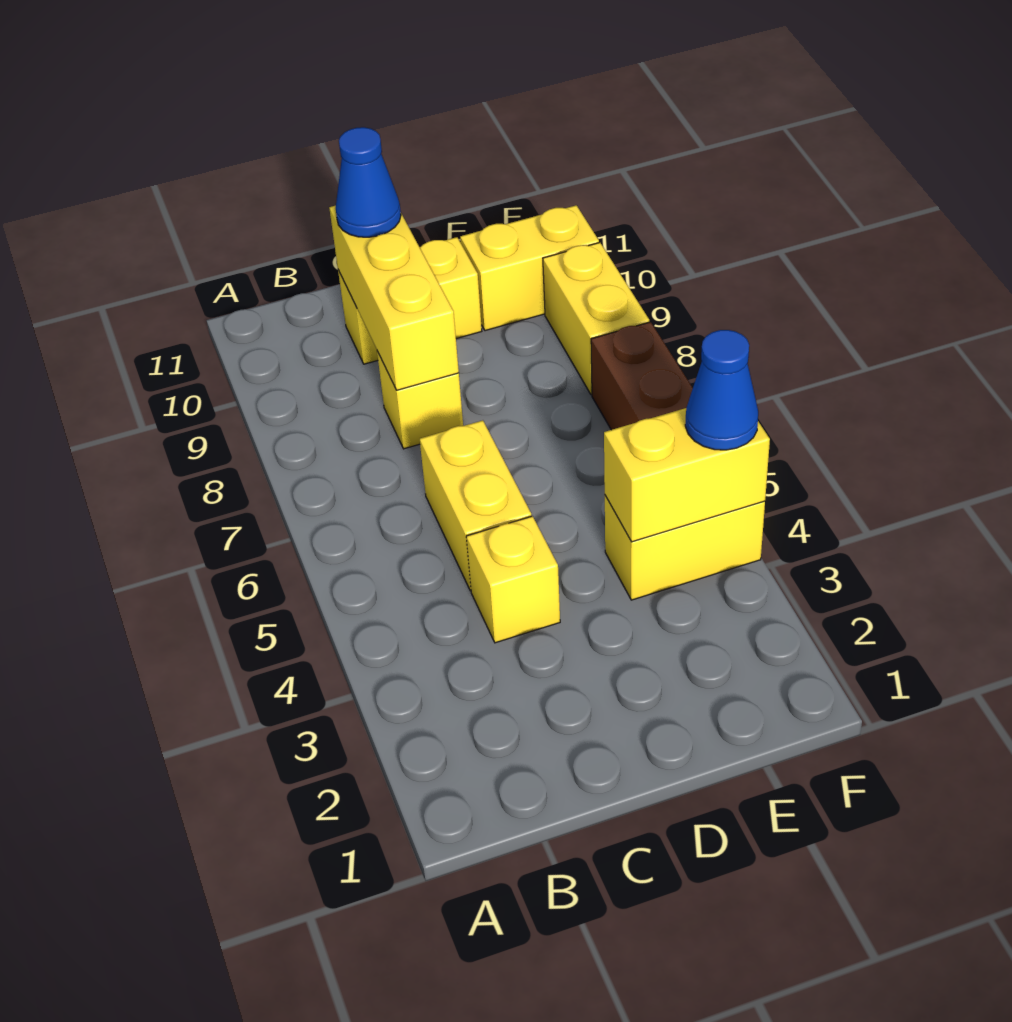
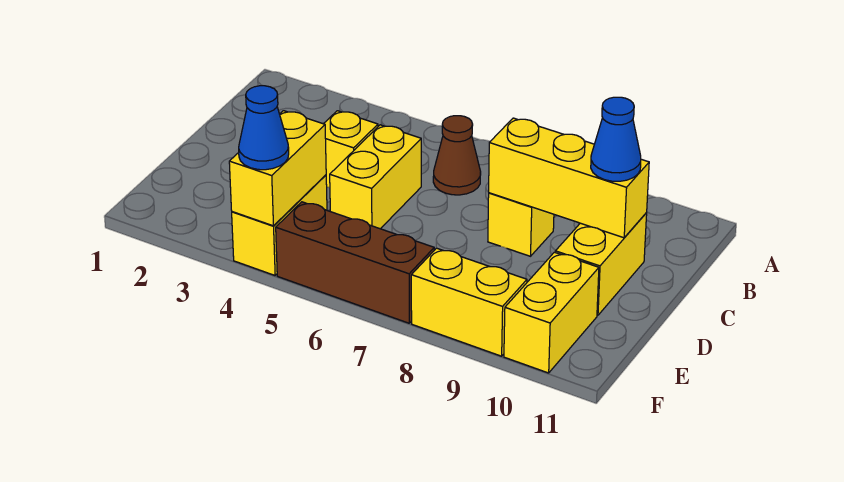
none -> brown 1x1 cone [433,116,481,195]
yellow 1x2 brick [420,420,532,591] -> yellow 1x2 brick turned to [330,125,421,229]

